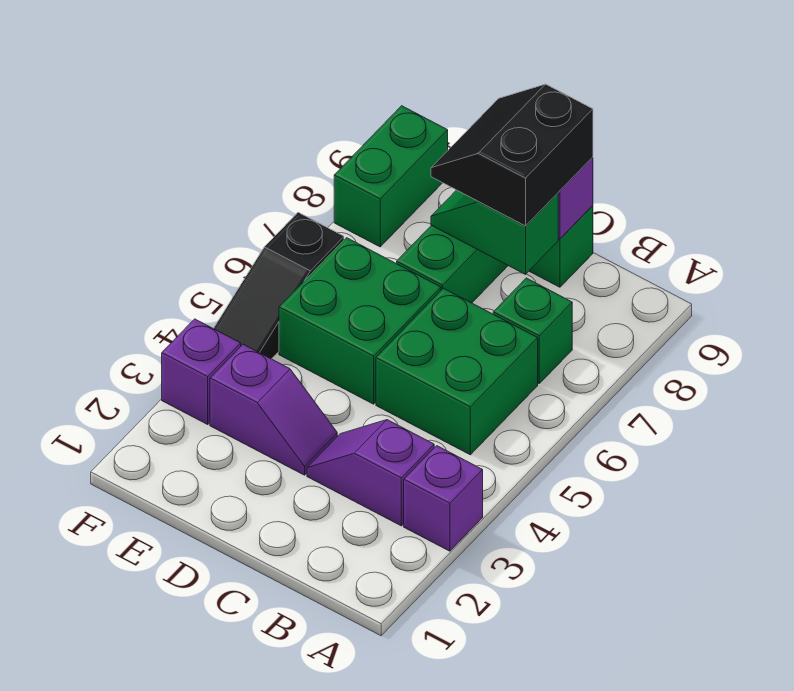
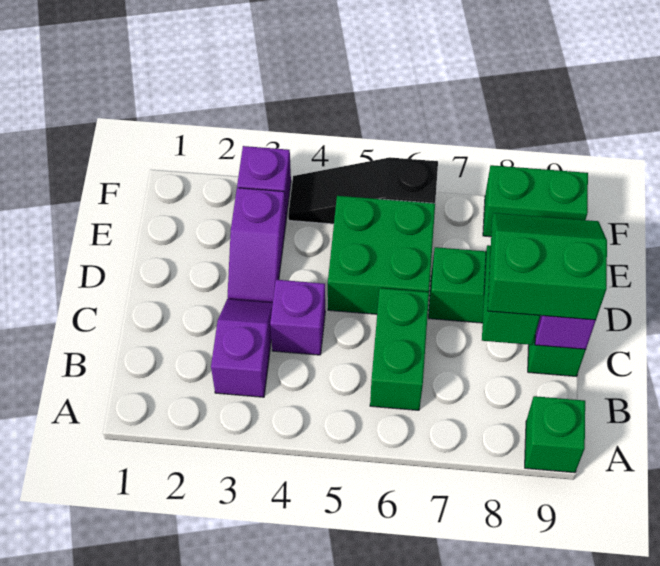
purple 1x1 brick [404,446,483,551] -> purple 1x1 brick moved to [270,280,325,355]
green 2x2 brick [376,288,538,455] -> green 1x2 brick [370,288,429,410]
green 1x1 brick [493,278,572,383] -> green 1x1 brick moved to [525,396,585,473]
black 2x2 slope [431,84,593,226] -> green 2x2 slope [488,213,607,320]

